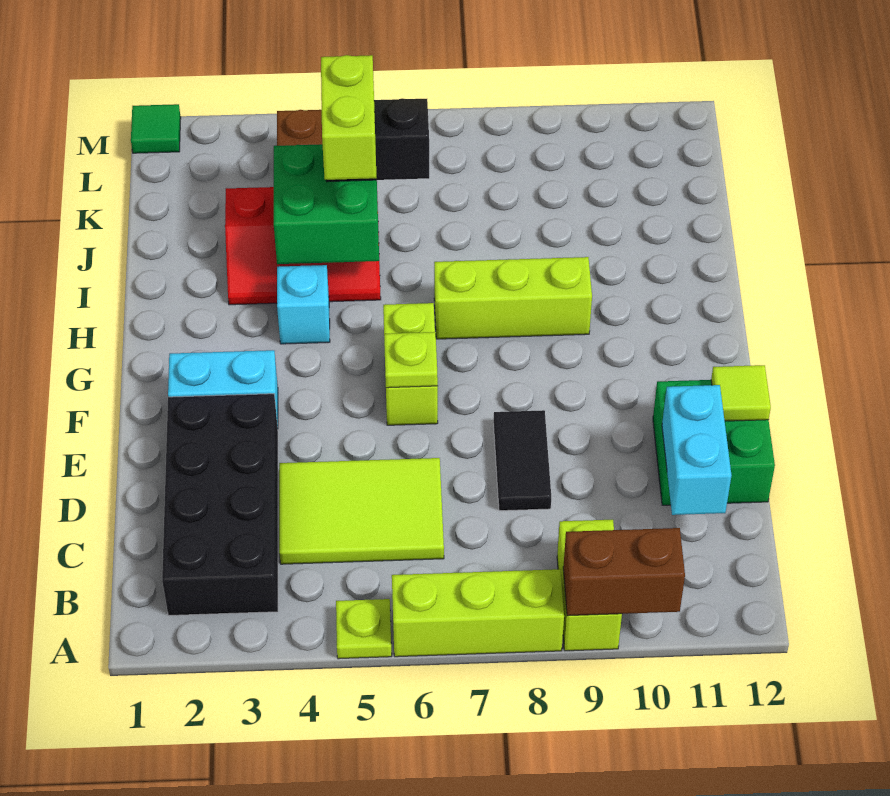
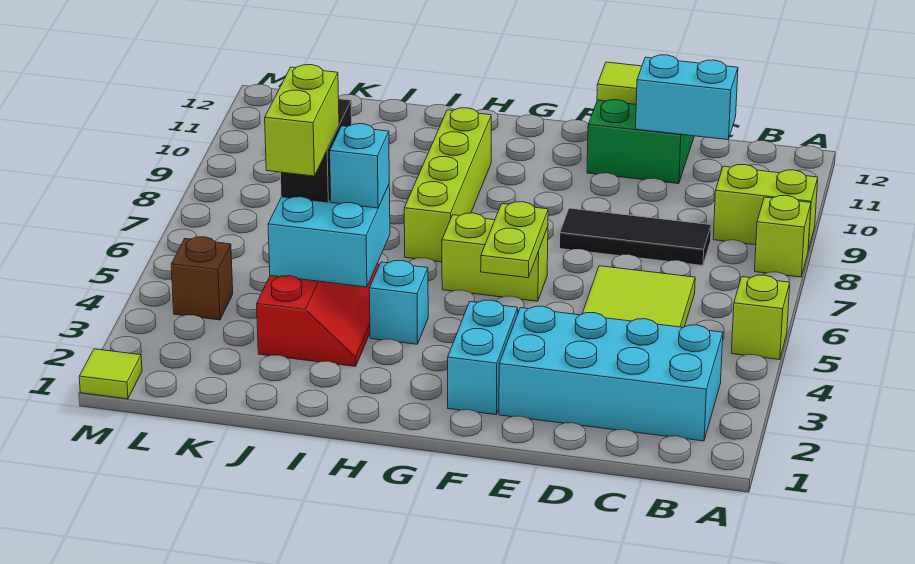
lime 1x1 plate [336,599,392,659] -> lime 1x1 brick [731,275,790,360]
lime 1x3 brick [392,569,564,657] -> lime 1x1 brick [755,195,811,277]
brown 1x2 brick [563,528,685,616] -> none
black 2x4 brick [162,394,278,615] -> cyan 2x4 brick [499,306,723,441]
black 1x2 tile [494,410,551,511] -> black 1x3 tile [560,208,711,266]
lime 1x1 plate [384,332,438,388] -> lime 1x2 plate [481,202,548,278]
lime 1x3 brick [434,257,592,339] -> lime 1x4 brick [404,108,491,262]
green 2x2 brick [274,144,379,264] -> cyan 2x2 brick [268,185,390,287]
none -> cyan 1x1 brick [330,124,389,208]
lime 1x2 brick [321,55,377,180] -> lime 1x2 brick turned to [265,65,339,176]
green 1x1 tile [131,104,181,153] -> lime 1x1 tile [79,349,142,399]

